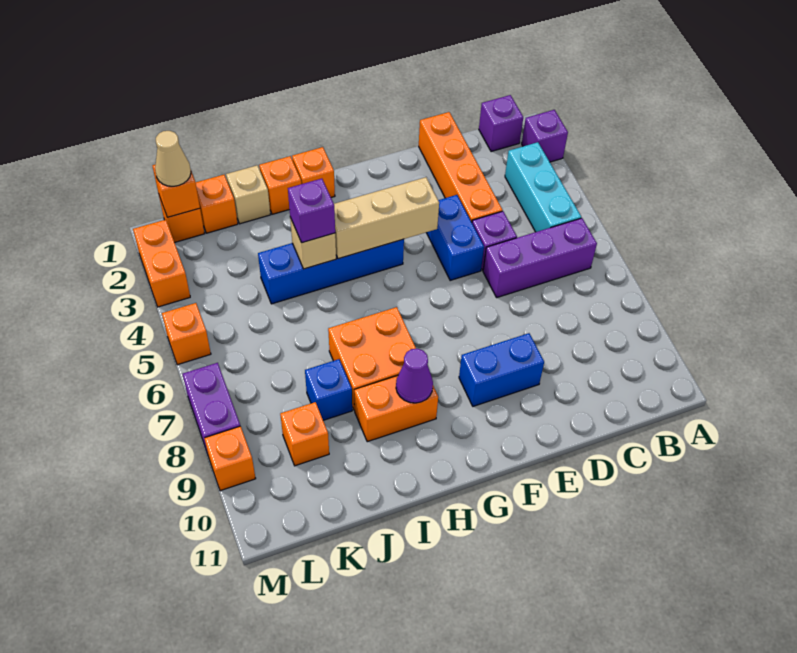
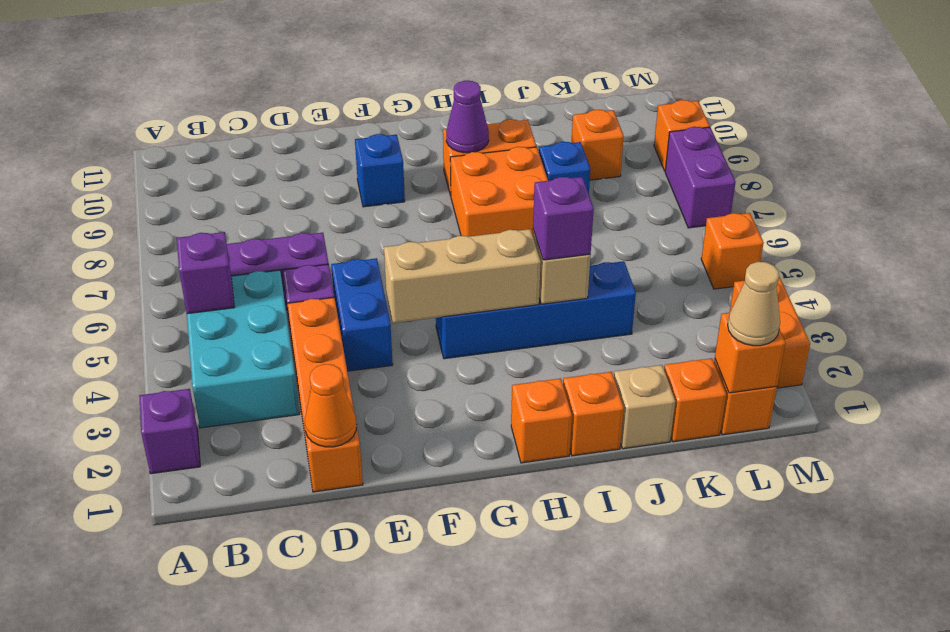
purple 1x1 brick [479,95,523,152] -> purple 1x1 brick moved to [177,232,234,314]
cyan 1x3 brick [505,142,581,232] -> cyan 2x3 brick [187,270,299,428]
none -> orange 1x1 cone [305,364,357,447]
blue 1x2 brick [459,333,544,406] -> blue 1x1 brick [355,134,405,207]

